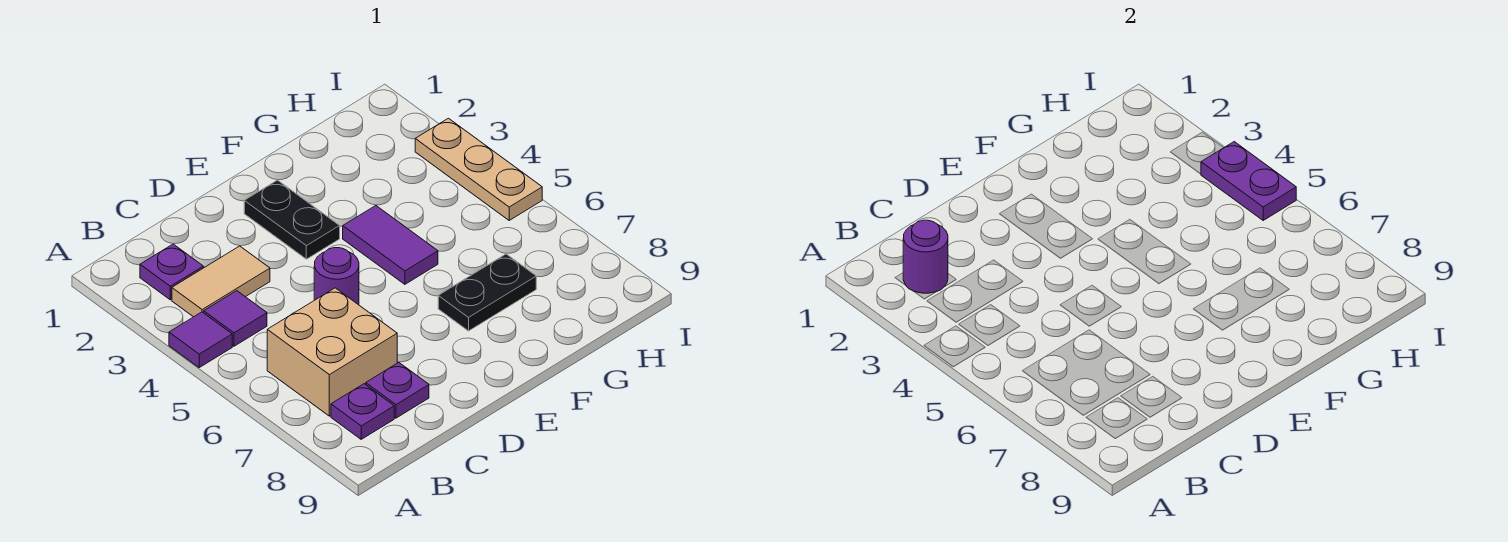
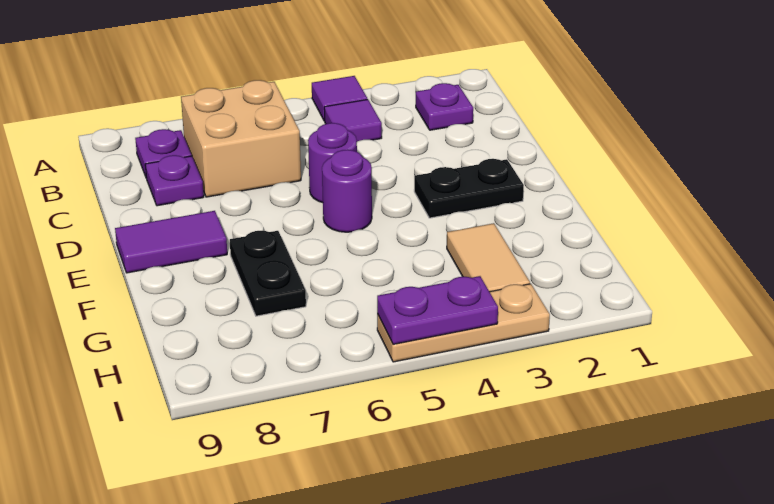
purple 1x1 round brick [903,220,948,293] -> purple 1x1 round brick moved to [322,150,372,232]
tan 1x2 tile [172,246,270,317] -> tan 1x2 tile moved to [447,223,530,292]
purple 1x2 tile [343,206,438,284] -> purple 1x2 tile moved to [115,211,227,273]

